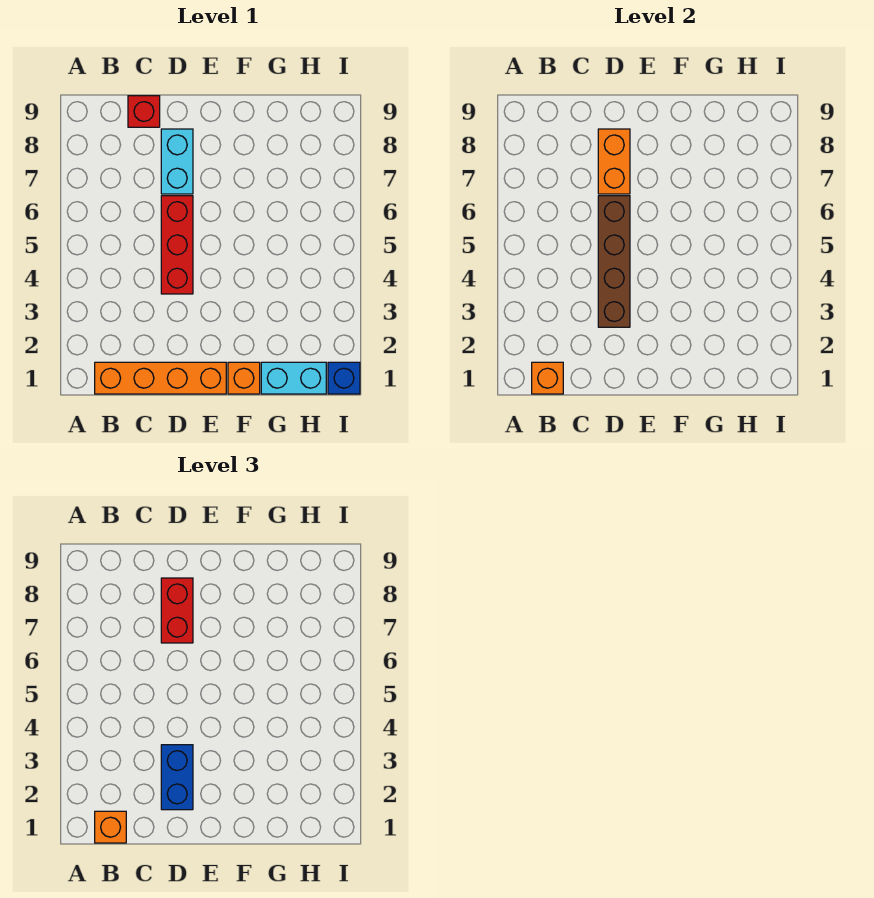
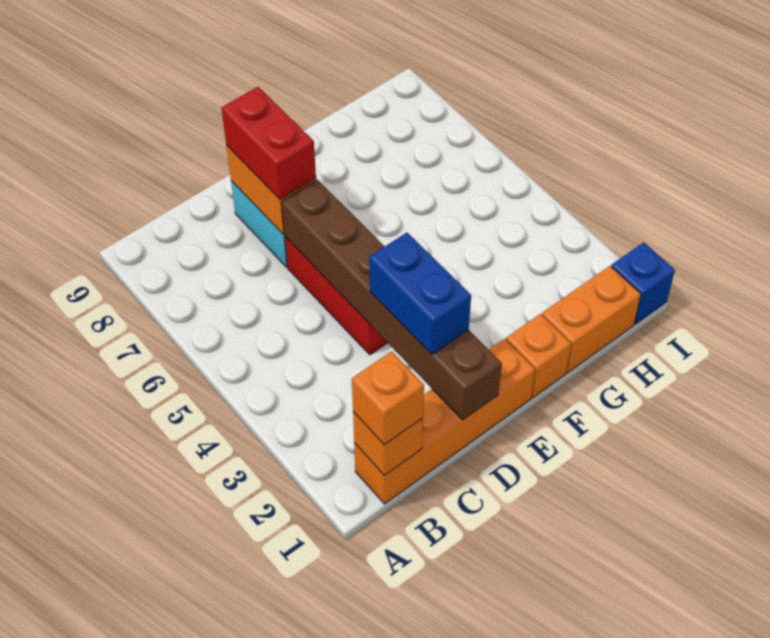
red 1x1 brick [128,96,160,127] -> none
brown 1x4 brick [598,196,630,327] -> brown 1x6 brick [282,180,502,420]
cyan 1x2 brick [261,362,326,394] -> orange 1x2 brick [542,266,641,373]

